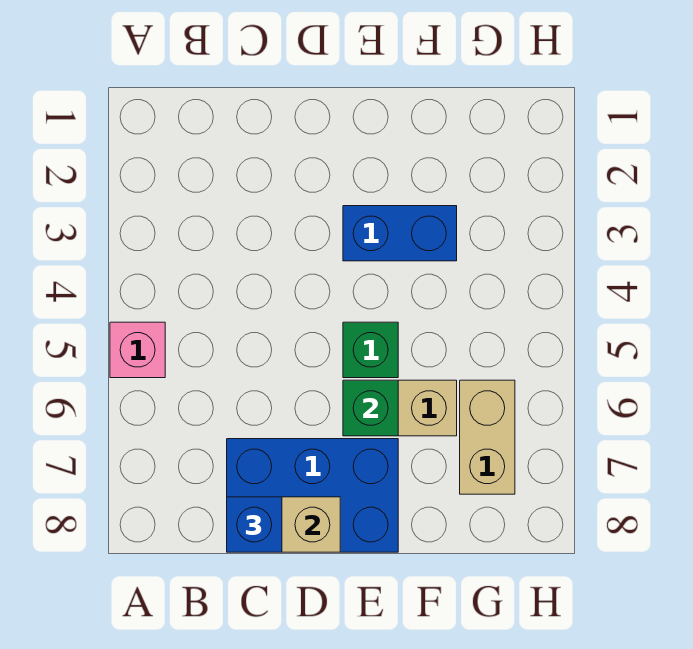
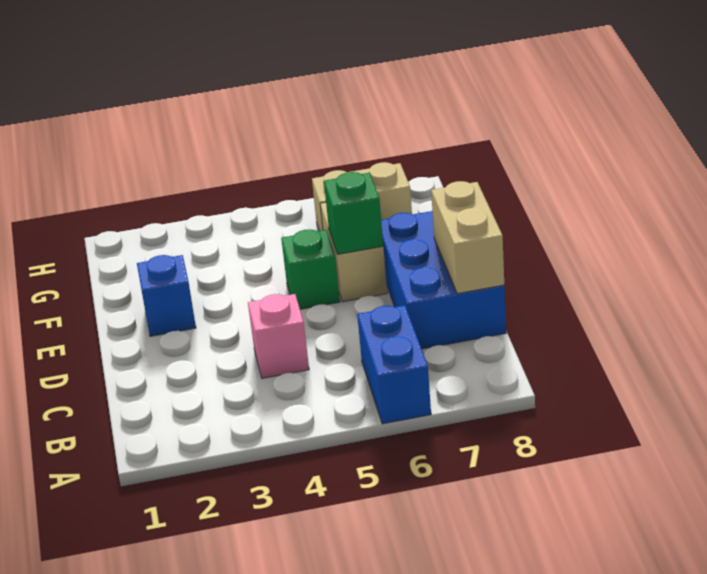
pink 1x1 brick [110,322,165,378] -> pink 1x1 brick moved to [248,294,309,378]
blue 1x1 brick [227,497,282,552] -> blue 1x1 brick moved to [137,255,196,336]
blue 1x2 brick [343,206,457,261] -> blue 1x2 brick moved to [357,305,431,424]

